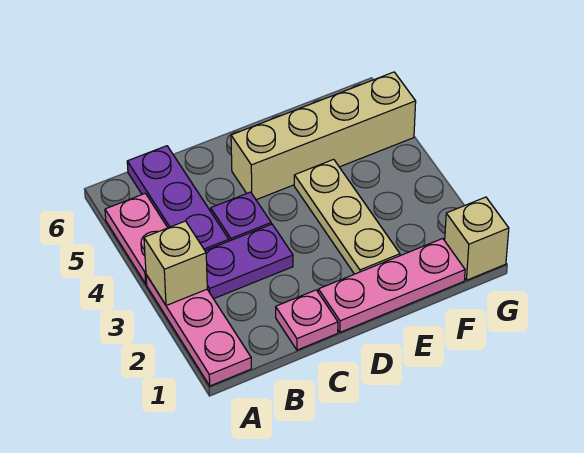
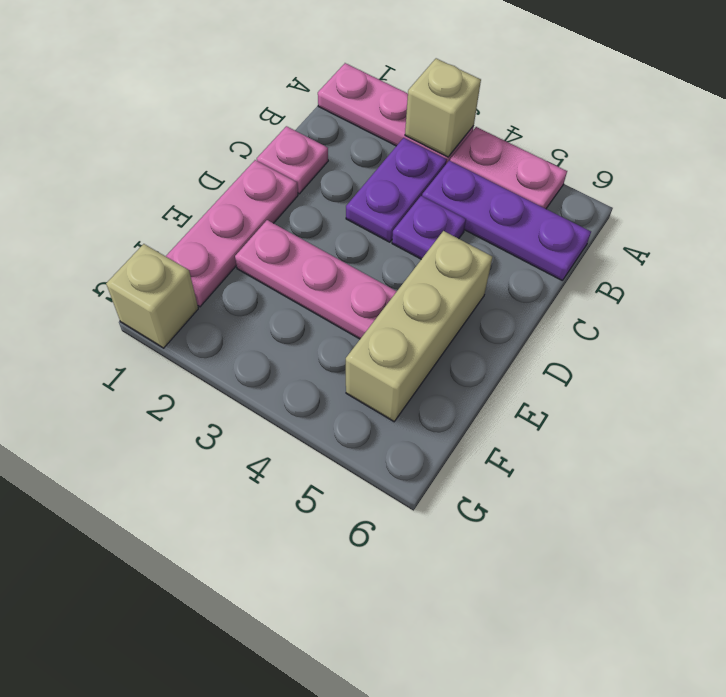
tan 1x4 brick [231,72,416,200] -> tan 1x3 brick [346,231,492,422]
tan 1x3 plate [294,159,400,274] -> pink 1x3 plate [235,220,397,339]

